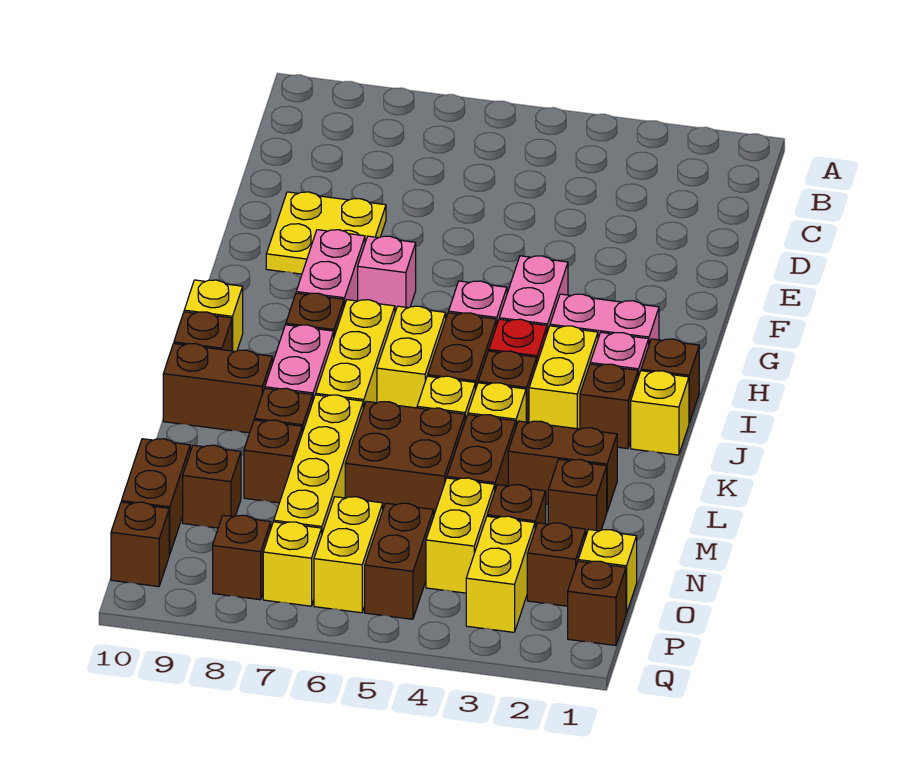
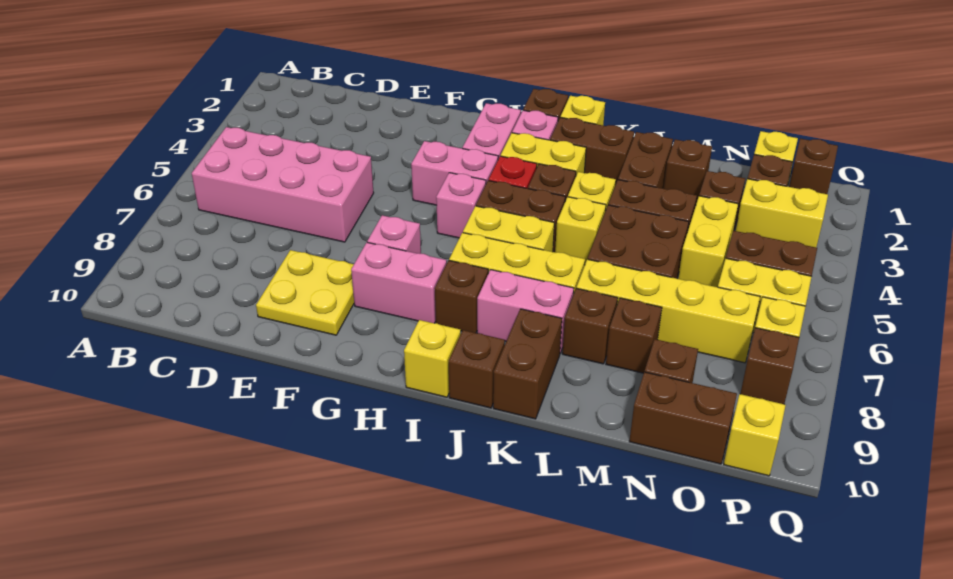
none -> pink 2x4 brick [192,127,374,242]
brown 1x1 brick [580,364,638,449] -> brown 1x2 brick [550,117,634,185]
yellow 1x2 brick [426,478,495,593] -> yellow 1x2 brick turned to [678,196,738,287]
brown 1x1 brick [111,502,169,587] -> yellow 1x1 brick [724,394,786,476]

